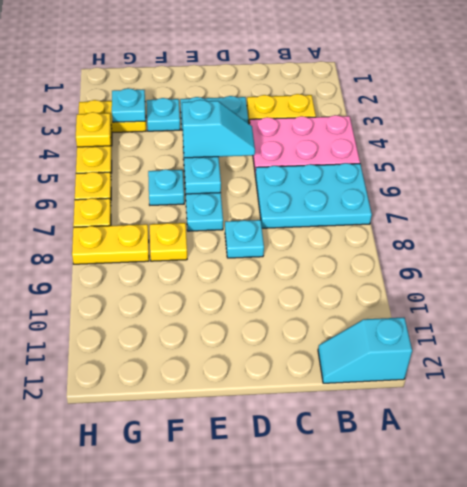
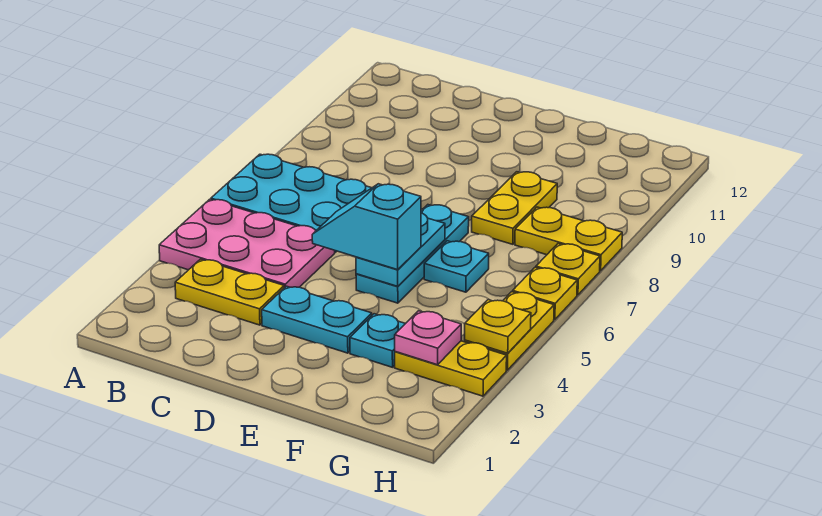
cyan 1x2 slope [318,318,412,383] -> none
cyan 1x1 plate [225,220,264,258] -> none
yellow 1x1 plate [150,223,187,261] -> yellow 1x2 plate [472,172,557,244]
cyan 1x1 plate [112,88,146,122] -> pink 1x1 plate [395,311,461,365]

